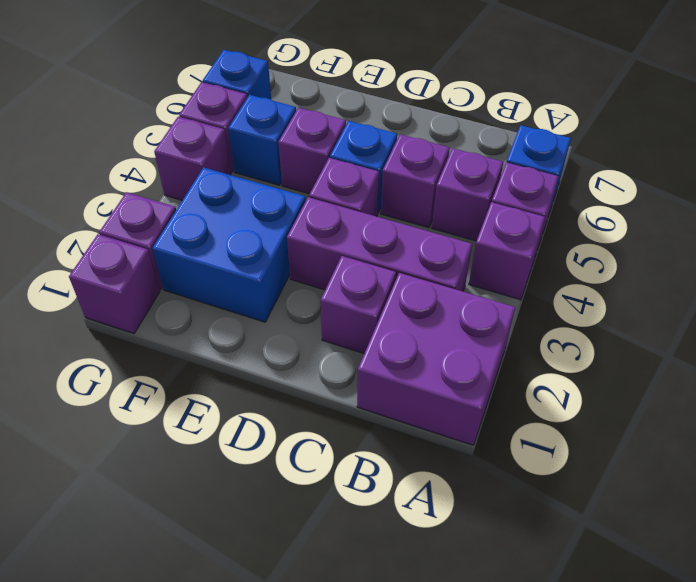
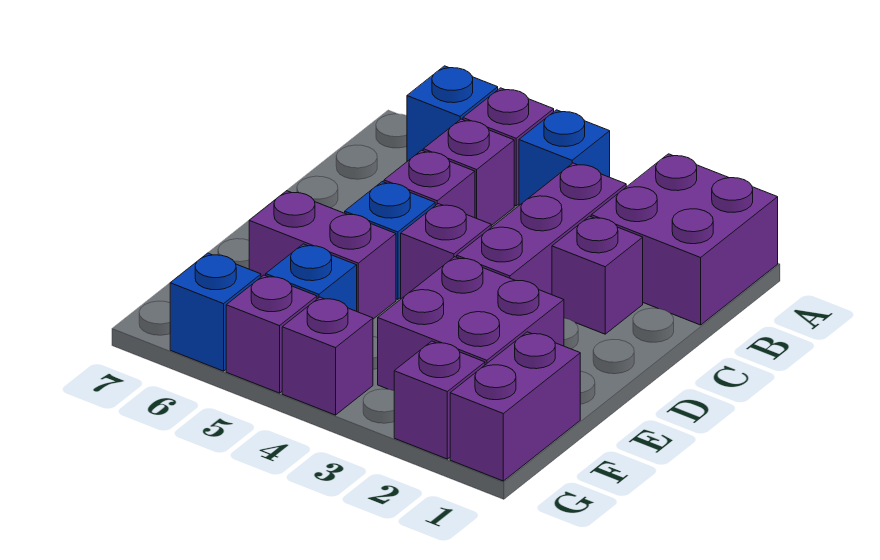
purple 1x1 brick [469,202,545,300] -> blue 1x1 brick [519,110,610,205]
blue 2x2 brick [153,168,306,322] -> purple 2x2 brick [378,257,564,391]
purple 1x1 brick [278,108,346,194] -> purple 1x2 brick [249,191,396,319]
purple 1x1 brick [69,234,160,334] -> purple 1x2 brick [450,332,580,481]

